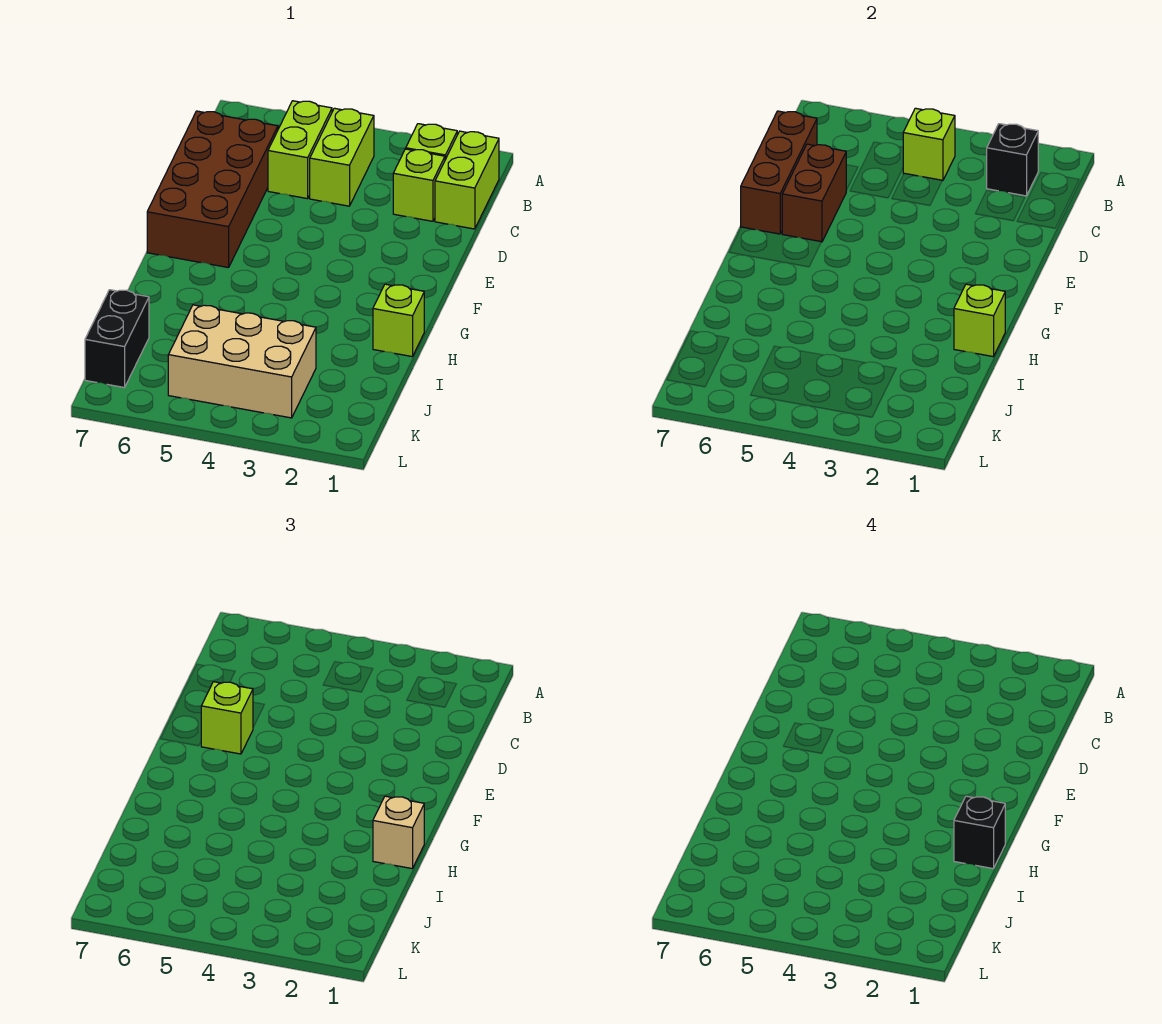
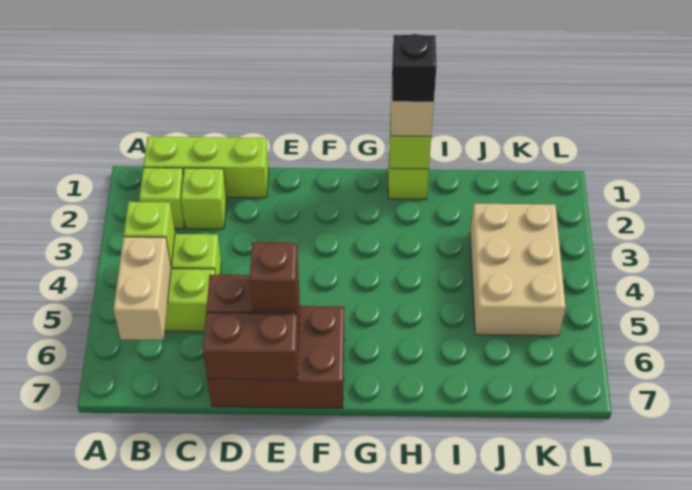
lime 1x2 brick [435,131,499,229] -> lime 1x3 brick [144,137,269,198]
black 1x1 brick [987,124,1038,196] -> none
none -> tan 1x2 brick [113,237,171,340]
brown 2x4 brick [147,111,278,268] -> brown 2x3 brick [208,306,344,408]
brown 1x3 brick [741,111,817,234] -> brown 1x2 brick [203,313,298,380]
lime 1x1 brick [201,682,253,754] -> brown 1x1 brick [250,242,299,311]
black 1x2 brick [85,290,149,388] -> none

